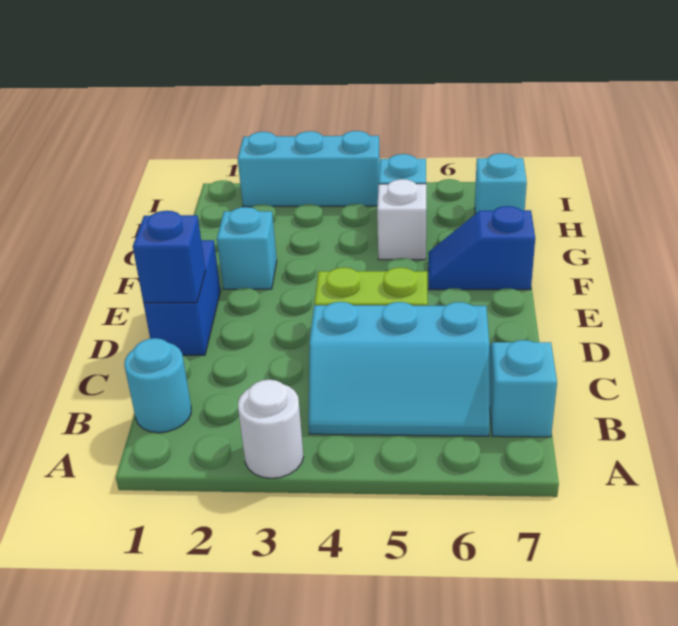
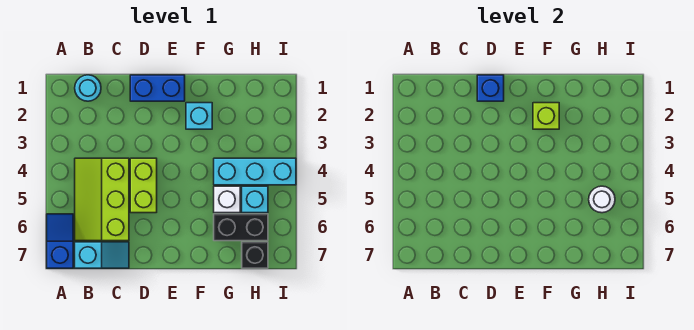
white 1x1 round brick [238,380,304,478] -> white 1x1 round brick moved to [589,186,615,213]
cyan 2x3 slope [308,302,490,436] -> lime 2x3 slope [75,158,129,241]
none -> lime 1x1 brick [533,103,559,129]
blue 1x2 slope [428,206,535,290] -> blue 1x2 slope moved to [47,214,73,268]
none -> black 1x2 brick [214,214,268,241]
cyan 1x1 brick [475,153,527,214] -> black 1x1 brick [242,242,268,268]
cyan 1x3 brick [238,131,380,207] -> cyan 1x3 brick turned to [214,158,296,185]

